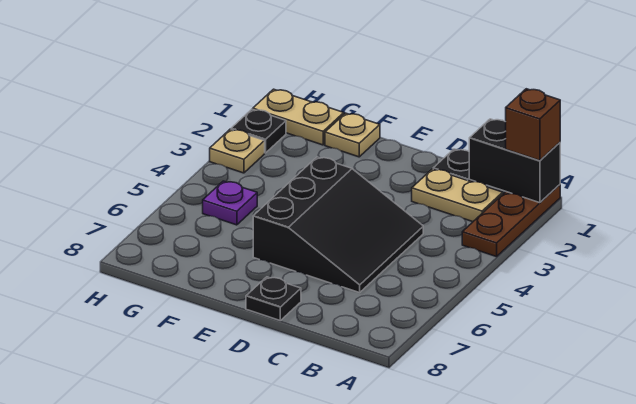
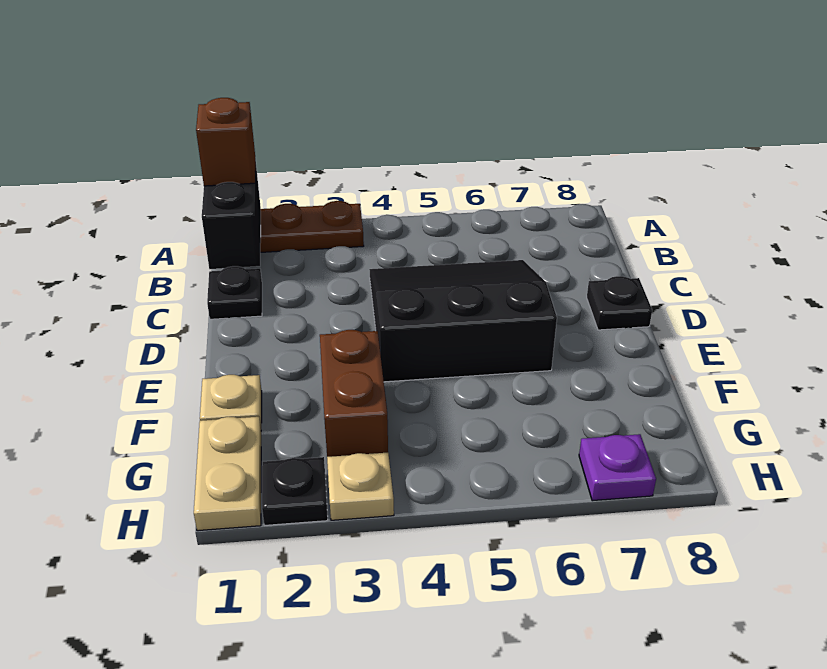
tan 1x2 plate [412,169,503,222] -> none
none -> brown 1x2 brick [320,330,388,457]
purple 1x1 plate [203,181,257,225] -> purple 1x1 plate moved to [579,434,656,501]

